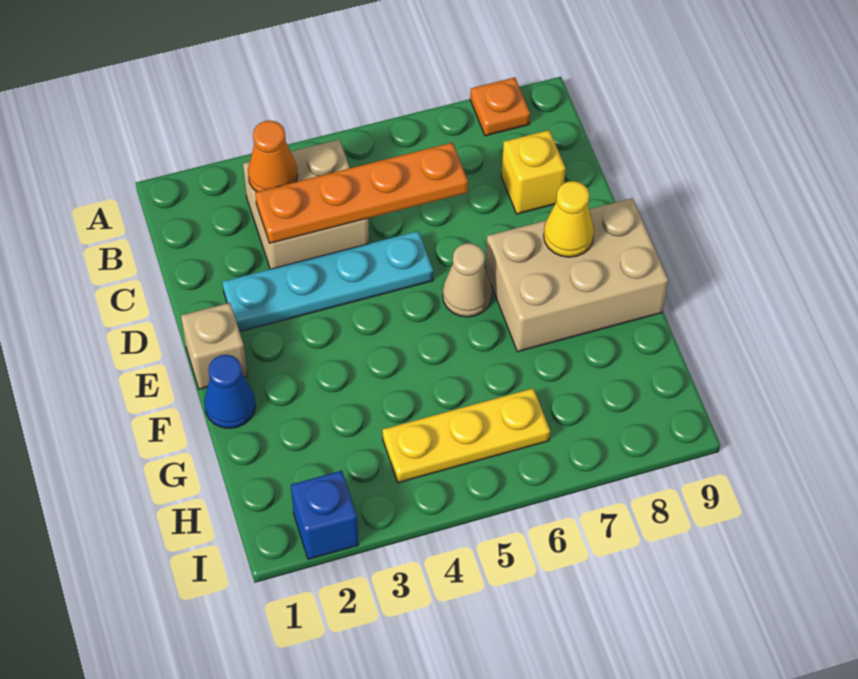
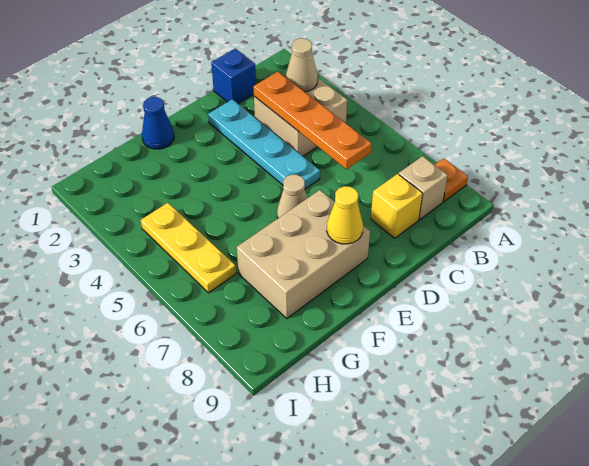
orange 1x1 cone [248,121,298,192] -> tan 1x1 cone [286,38,318,92]
tan 1x1 brick [181,303,247,389] -> tan 1x1 brick moved to [399,156,448,220]
tan 2x3 brick [485,198,668,352] -> tan 2x3 brick turned to [237,190,370,318]
blue 1x1 brick [291,471,359,559] -> blue 1x1 brick moved to [211,49,256,103]

